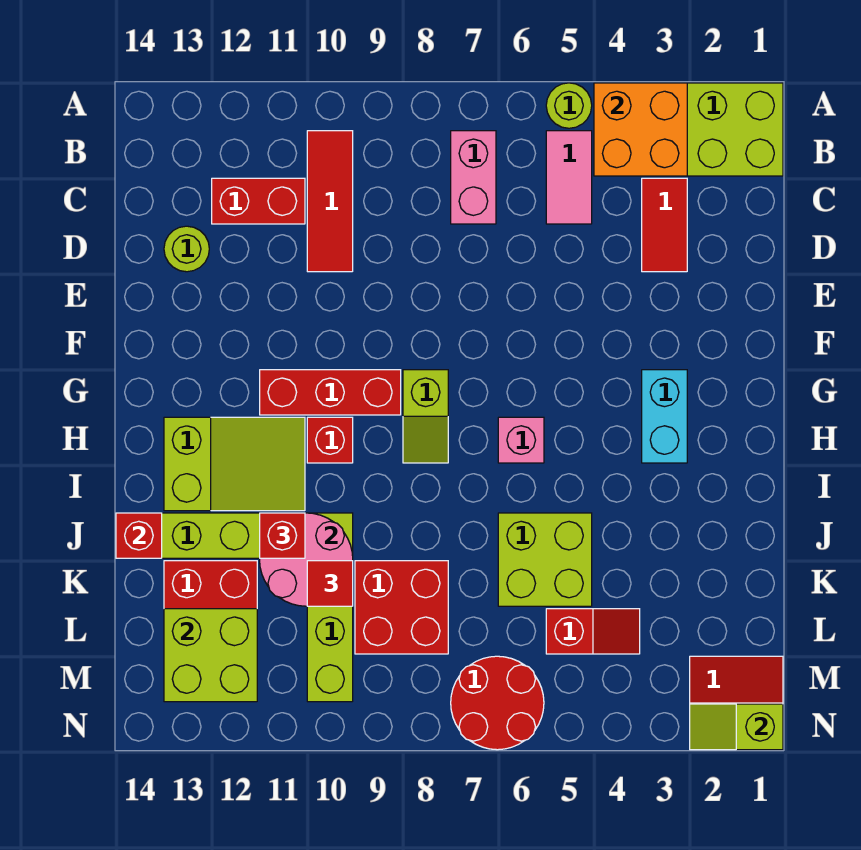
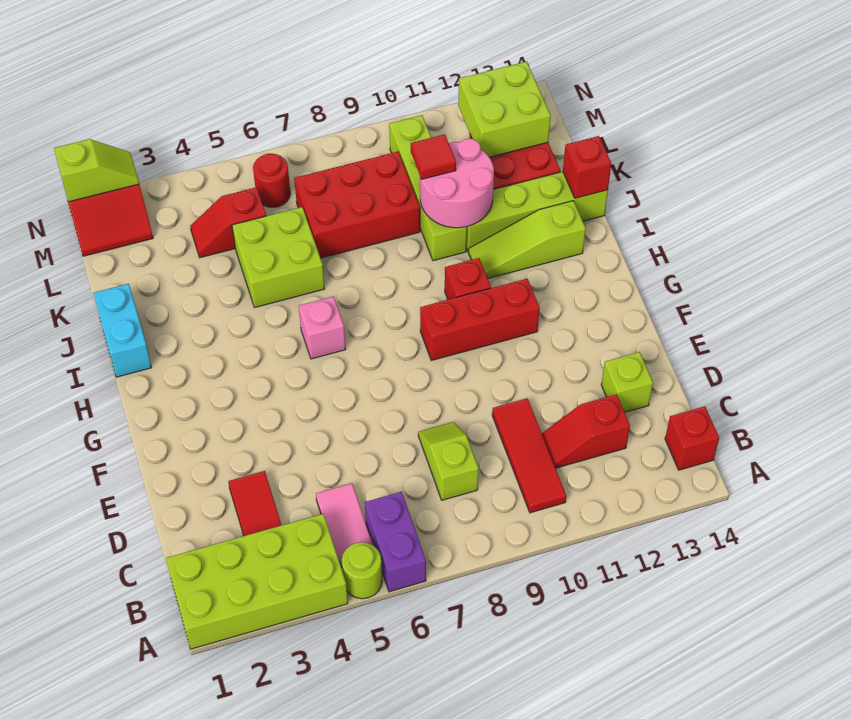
orange 2x2 brick [594,83,687,176] -> none
none -> purple 1x2 brick [365,492,426,592]
pink 1x2 brick [451,131,496,224] -> none
red 1x2 brick [212,178,305,224] -> red 1x2 slope [542,394,630,468]
lime 1x1 round brick [164,226,209,272] -> lime 1x1 brick [601,352,653,412]
cyan 1x2 brick [642,370,687,463] -> cyan 1x2 brick moved to [93,284,152,377]
lime 1x2 slope [403,370,448,463] -> lime 1x2 slope moved to [418,422,479,500]
lime 2x3 slope [164,417,305,511] -> lime 1x3 slope [468,201,586,278]
red 1x1 brick [260,513,305,558] -> red 1x1 brick moved to [665,406,719,470]
red 2x2 brick [355,561,448,654] -> red 2x3 brick [294,152,420,258]
red 2x2 round brick [451,656,544,750] -> red 1x1 round brick [253,154,290,207]

